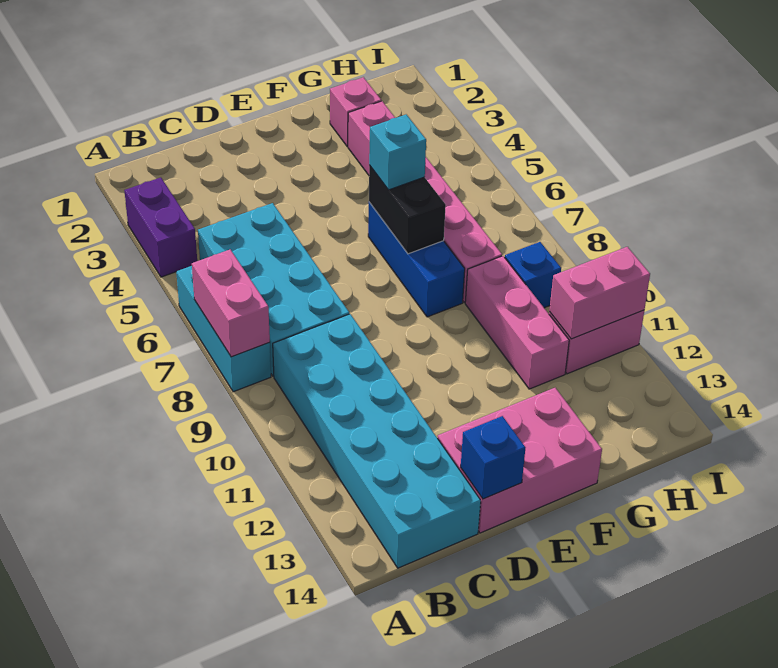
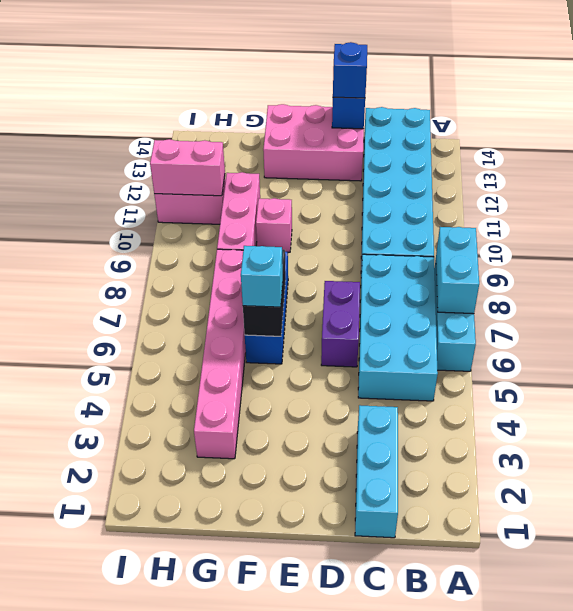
purple 1x2 brick [124,178,197,277] -> purple 1x2 brick moved to [321,281,360,367]
pink 1x2 brick [192,250,270,357] -> cyan 1x2 brick [436,227,479,314]
none -> cyan 1x3 brick [355,405,398,538]
pink 1x1 brick [330,77,381,146] -> pink 1x1 brick moved to [256,198,292,252]
blue 1x1 brick [505,242,561,308] -> blue 1x1 brick moved to [333,42,367,98]

